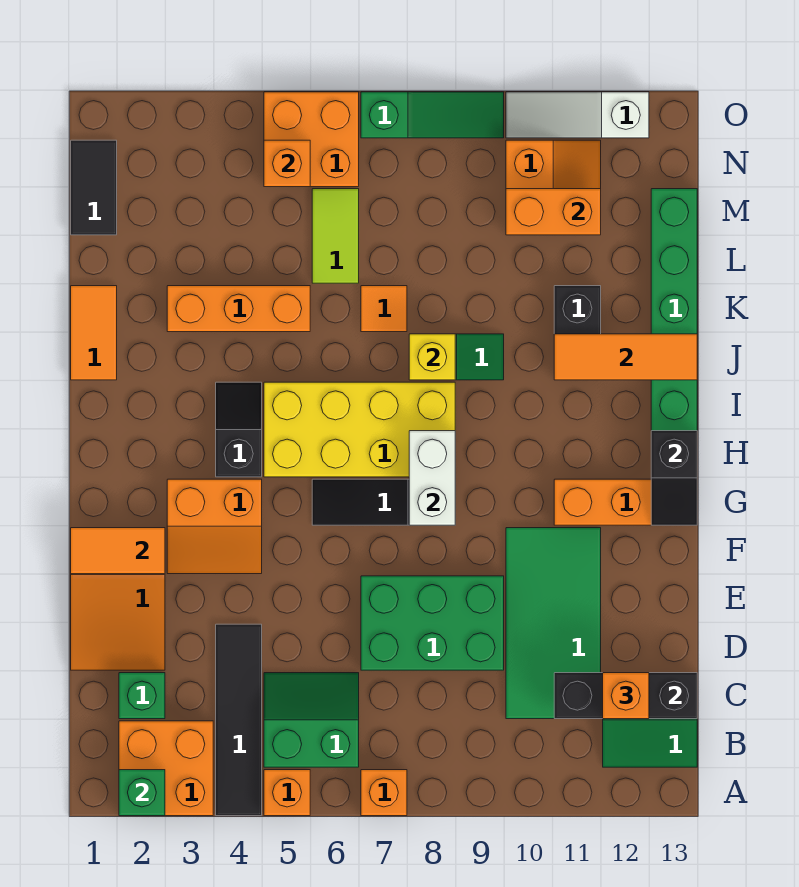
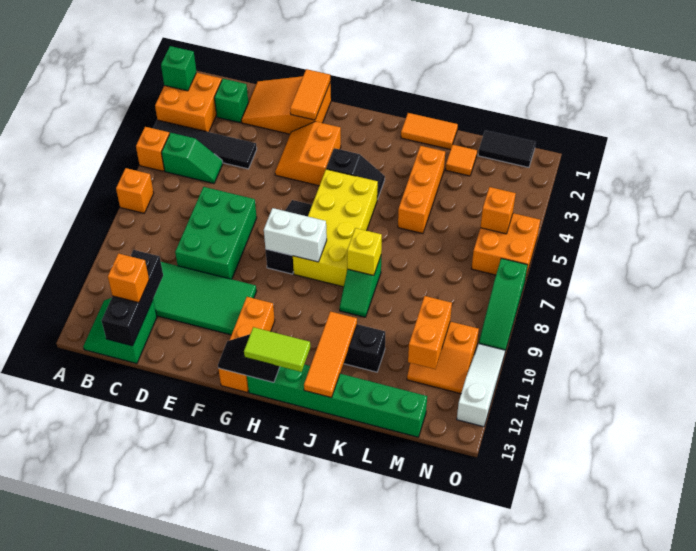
green 2x2 slope [264,673,359,767] -> green 1x2 slope [161,133,223,183]
orange 1x1 tile [361,286,407,332] -> orange 1x1 tile moved to [446,145,477,176]
lime 1x2 tile [312,189,359,283] -> lime 1x2 tile moved to [244,327,310,372]

